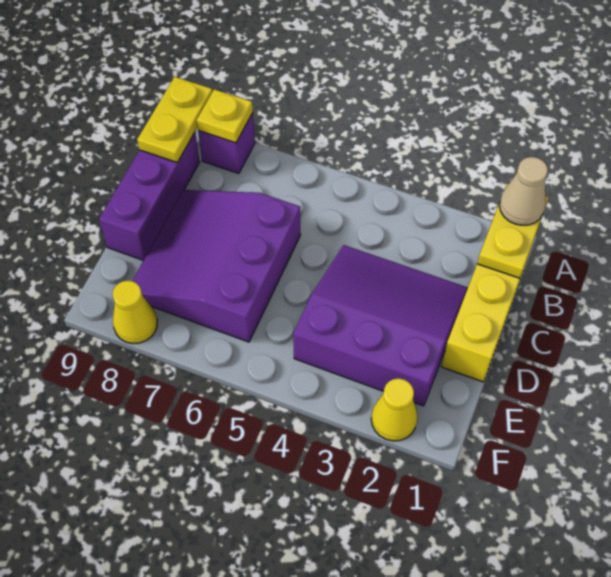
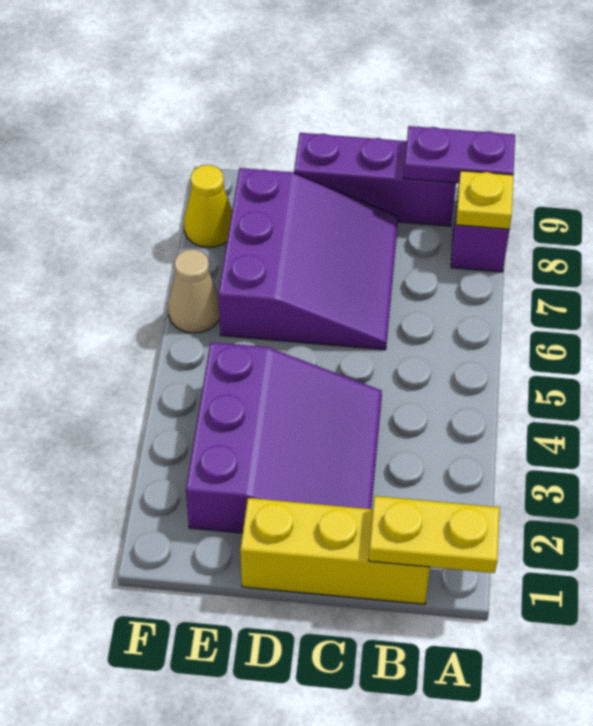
tan 1x1 cone [499,157,548,225] -> tan 1x1 cone moved to [168,249,220,333]
yellow 1x2 plate [137,77,212,162] -> purple 1x2 plate [404,126,515,183]
purple 3x3 slope [132,190,301,342] -> purple 3x3 slope turned to [218,168,398,350]
yellow 1x1 cone [371,378,418,441] -> none

